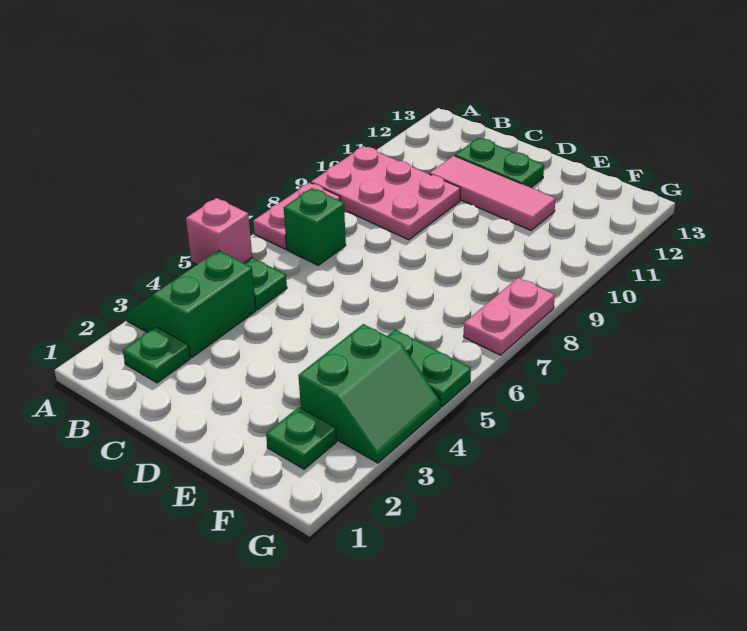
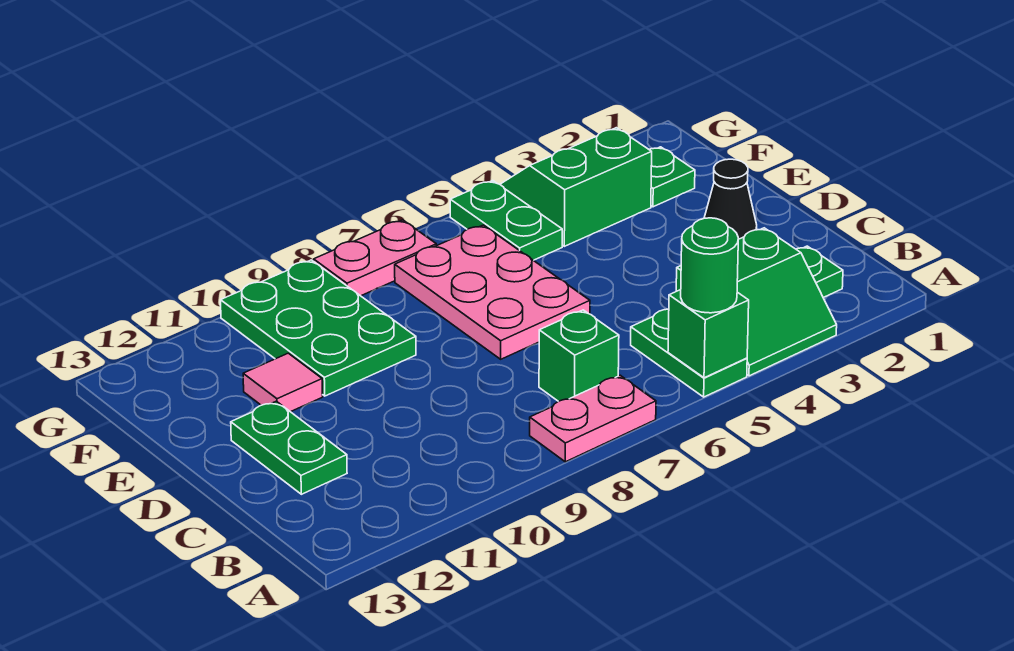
pink 1x1 brick [186,198,252,265] -> green 1x1 brick [668,290,749,378]
none -> green 1x1 round brick [681,218,738,313]
pink 2x3 plate [311,146,460,240] -> pink 2x3 plate moved to [395,225,590,359]
pink 1x3 tile [429,156,555,230] -> pink 1x1 tile [243,353,323,412]
none -> black 1x1 cone [704,159,757,239]
none -> green 2x3 plate [221,260,416,396]

